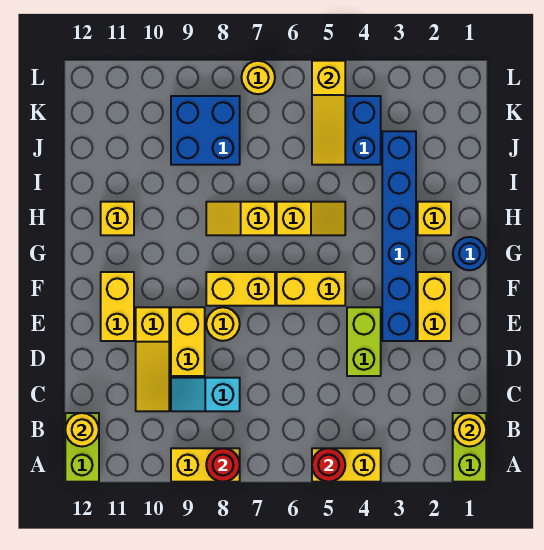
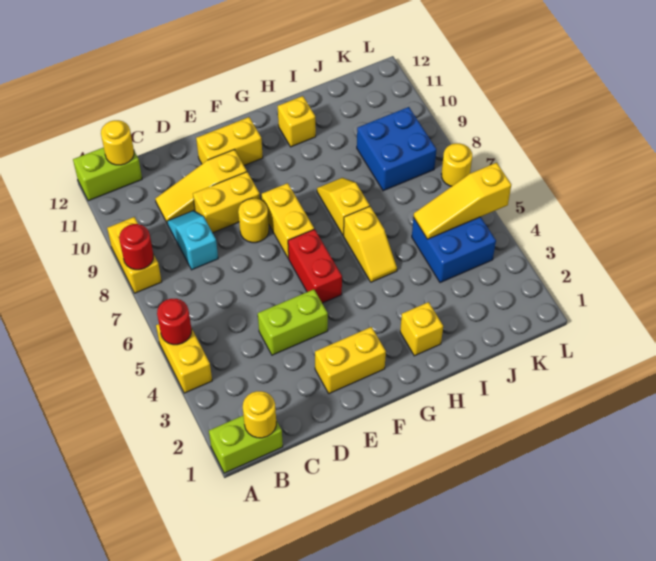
blue 1x6 brick [382,131,416,341] -> none
yellow 1x2 brick [277,272,345,306] -> red 1x2 brick [288,229,342,303]
blue 1x1 round brick [453,237,486,270] -> none

